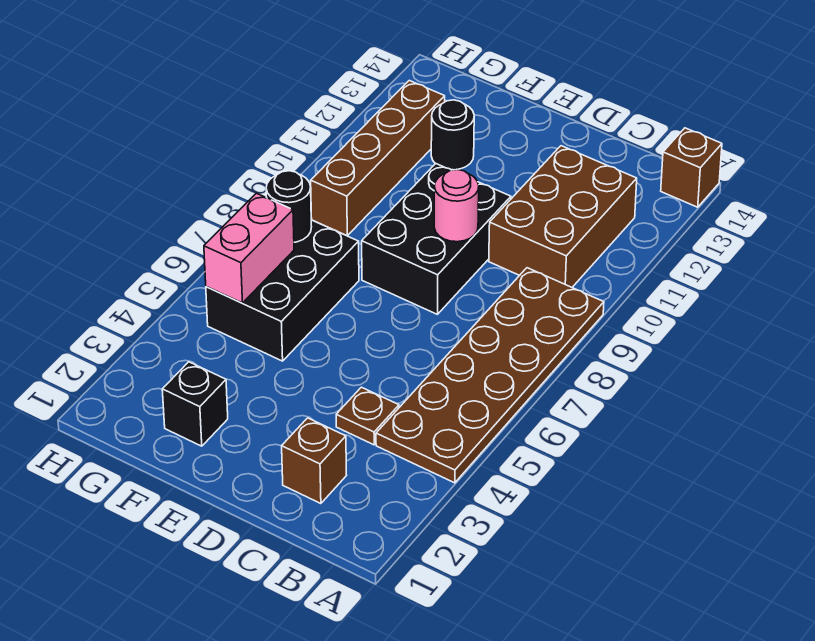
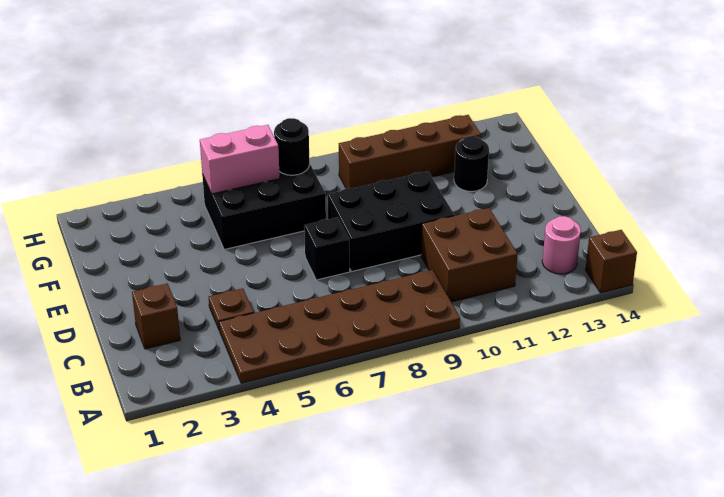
brown 2x3 brick [489,146,637,287] -> brown 2x2 brick [421,208,517,302]
pink 1x1 round brick [434,169,479,242] -> pink 1x1 round brick moved to [542,216,581,274]
black 1x1 brick [162,362,228,446] -> black 1x1 brick moved to [304,217,350,280]

